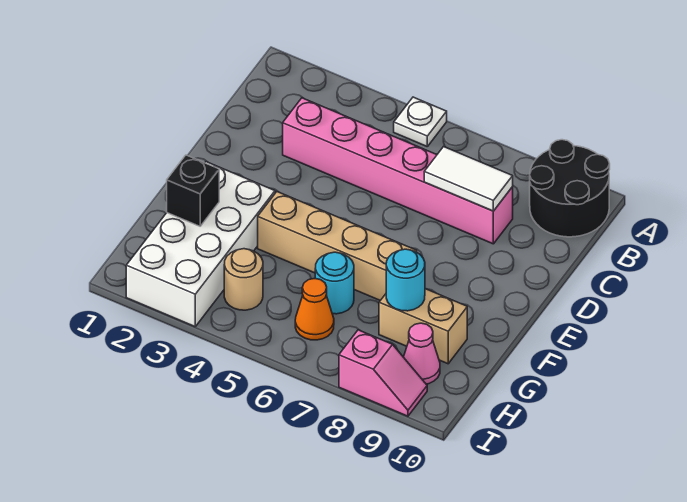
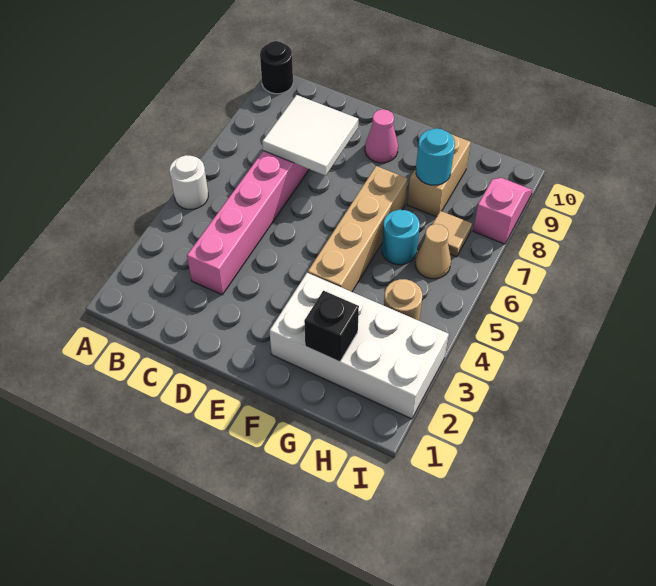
white 1x1 plate [394,97,447,146] -> white 1x1 round brick [170,155,208,209]
black 2x2 round brick [530,140,610,237] -> black 1x1 round brick [260,41,293,94]
white 1x2 tile [424,147,513,211] -> white 2x2 tile [262,95,358,175]
orange 1x1 cone [295,279,334,340] -> tan 1x1 cone [415,224,451,279]
none -> tan 1x1 tile [432,211,472,257]
pink 1x1 cone [404,323,440,384] -> pink 1x1 cone moved to [365,109,398,163]

